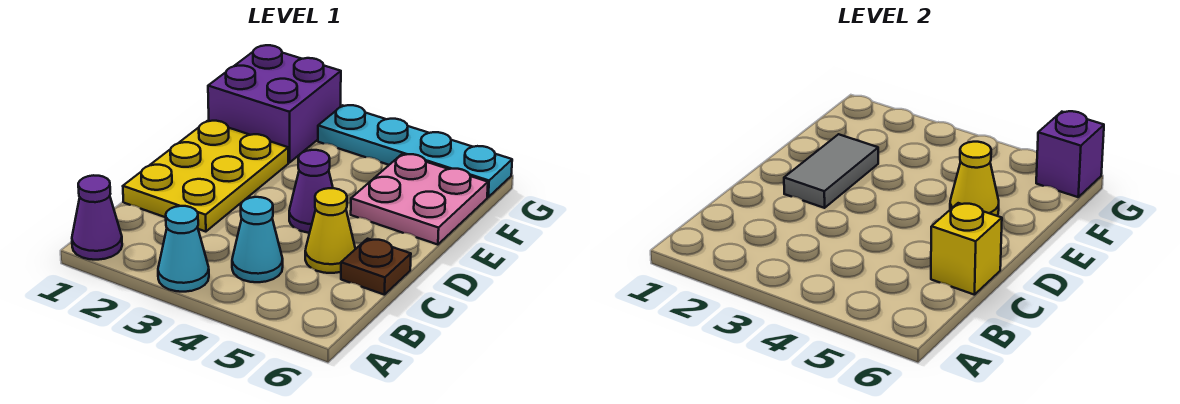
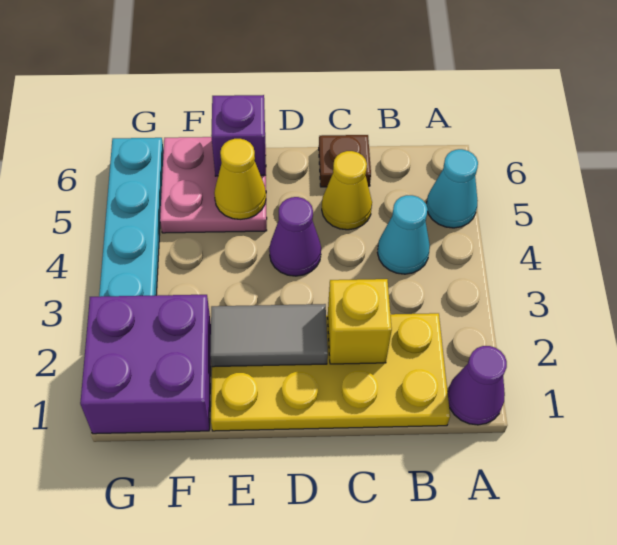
cyan 1x1 cone [158,206,209,292] -> cyan 1x1 cone moved to [427,149,478,228]
yellow 2x3 plate [123,121,288,232] -> yellow 2x4 plate [211,313,450,431]
yellow 1x1 brick [931,203,1002,295] -> yellow 1x1 brick moved to [328,279,392,364]
purple 1x1 brick [1036,111,1104,197] -> purple 1x1 brick moved to [211,95,266,176]

